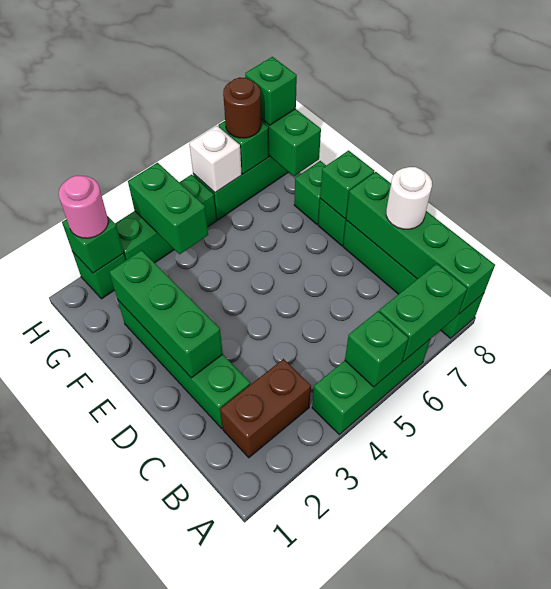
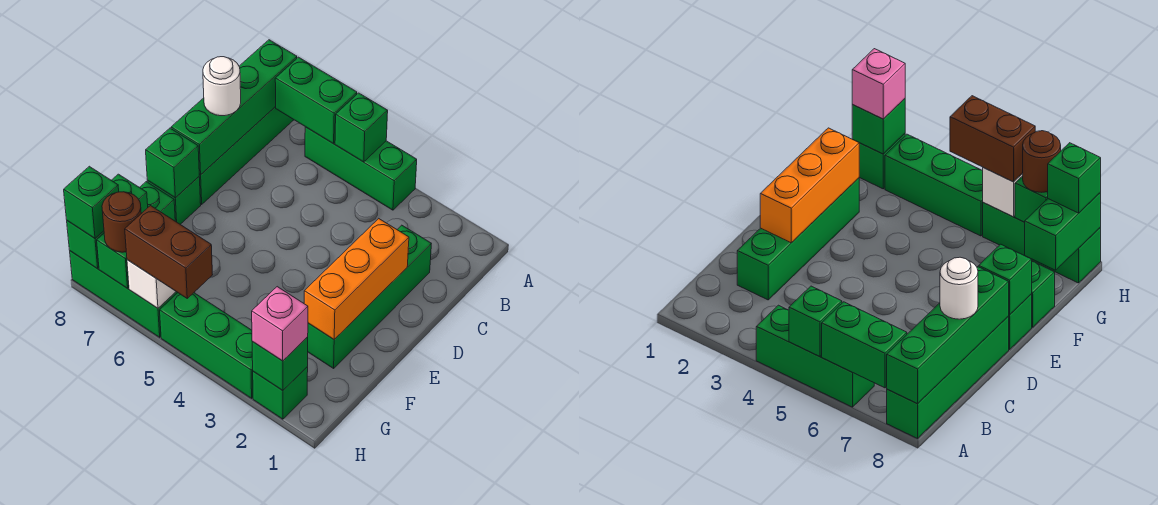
brown 1x2 brick [220,359,311,458] -> brown 1x2 brick moved to [125,206,212,298]
green 1x3 brick [109,250,223,378] -> orange 1x3 brick [304,219,409,339]
green 1x2 brick [128,163,208,254] -> none
pink 1x1 round brick [59,176,108,238] -> pink 1x1 brick [252,287,308,361]

